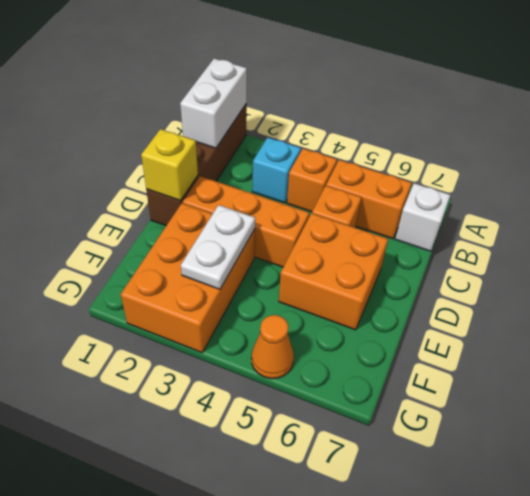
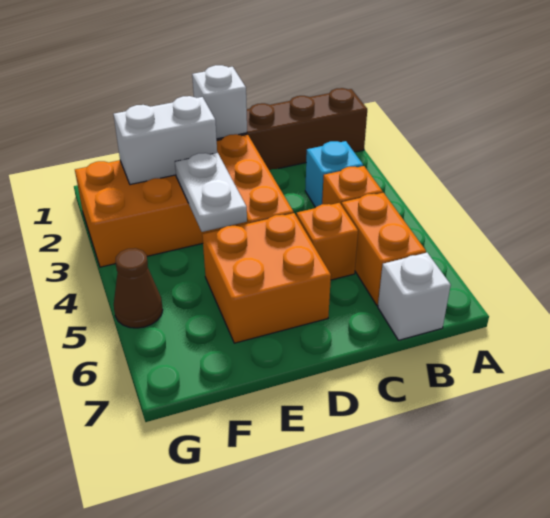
white 1x2 brick [180,59,247,148] -> white 1x2 brick moved to [114,96,217,185]
yellow 1x1 brick [141,129,198,201] -> white 1x1 brick [192,65,247,139]
white 1x2 plate [181,205,255,289] -> white 1x2 plate turned to [175,153,247,232]
orange 1x1 cone [251,315,294,379] -> brown 1x1 cone [114,248,163,328]

